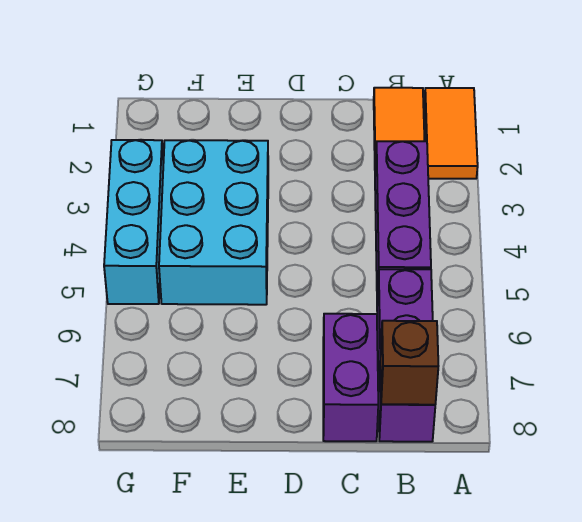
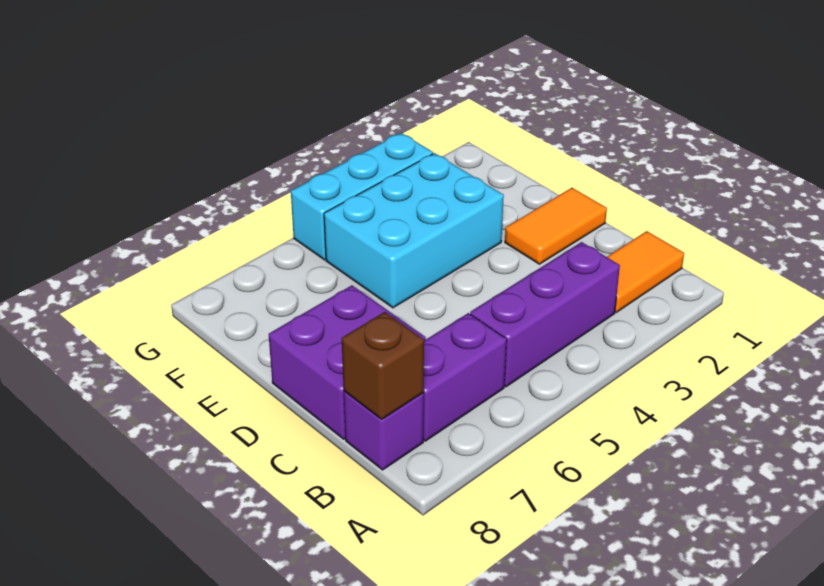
orange 1x2 tile [425,88,478,179] -> orange 1x2 tile moved to [505,188,607,264]
purple 1x2 brick [323,314,378,441] -> purple 2x2 brick [269,285,426,439]

